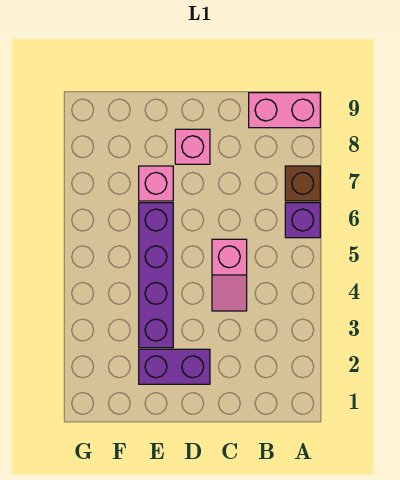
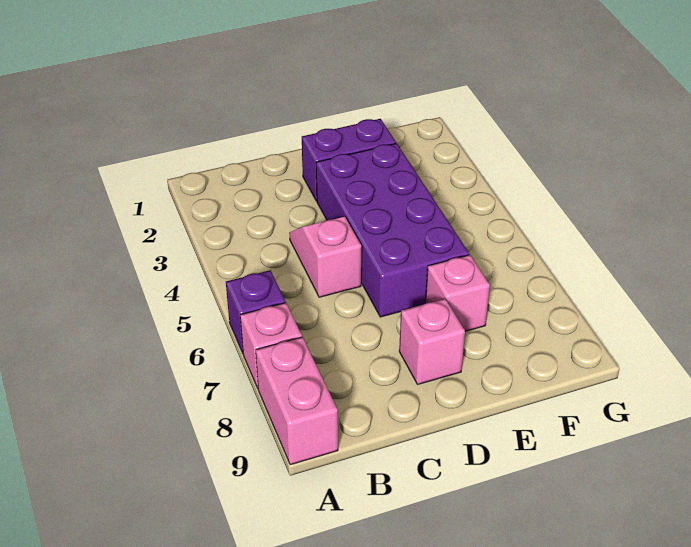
brown 1x1 brick [285,166,320,201] -> pink 1x1 brick [240,303,302,388]
pink 1x2 brick [249,93,320,128] -> pink 1x2 brick turned to [256,337,338,465]
purple 1x4 brick [139,203,173,348] -> purple 2x4 brick [316,143,469,317]

